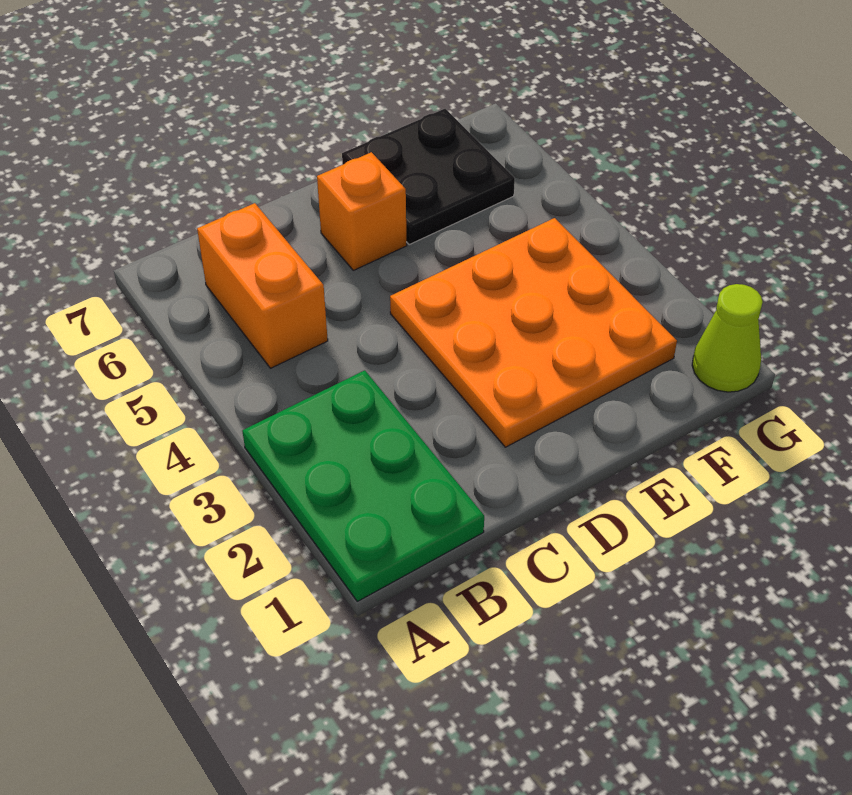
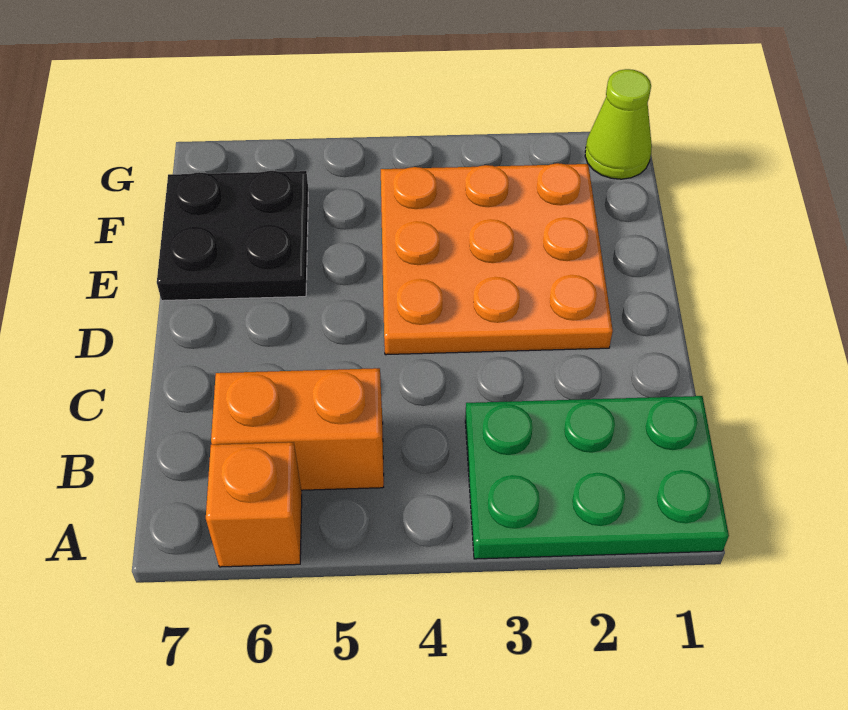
orange 1x1 brick [317,152,407,270] -> orange 1x1 brick moved to [206,442,302,567]

